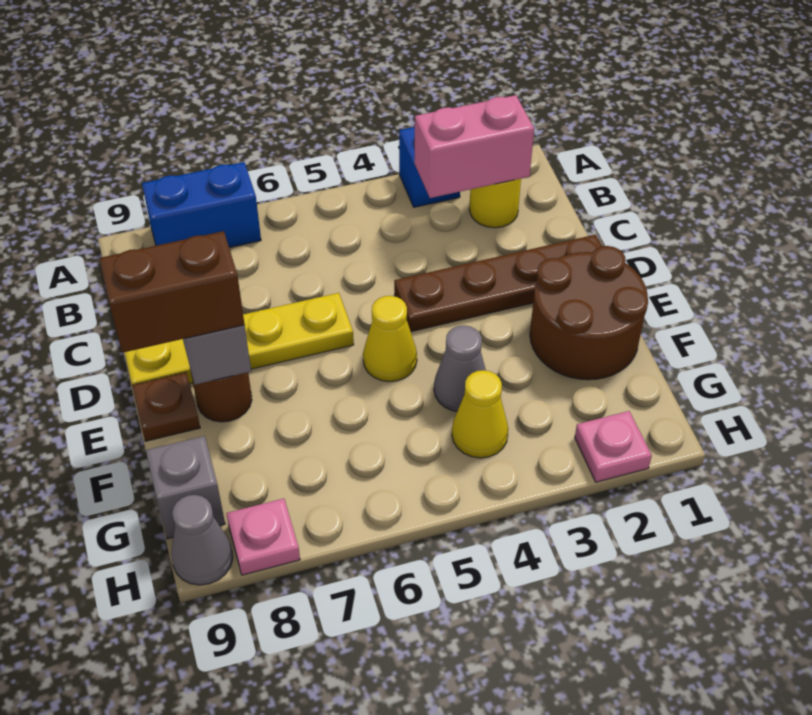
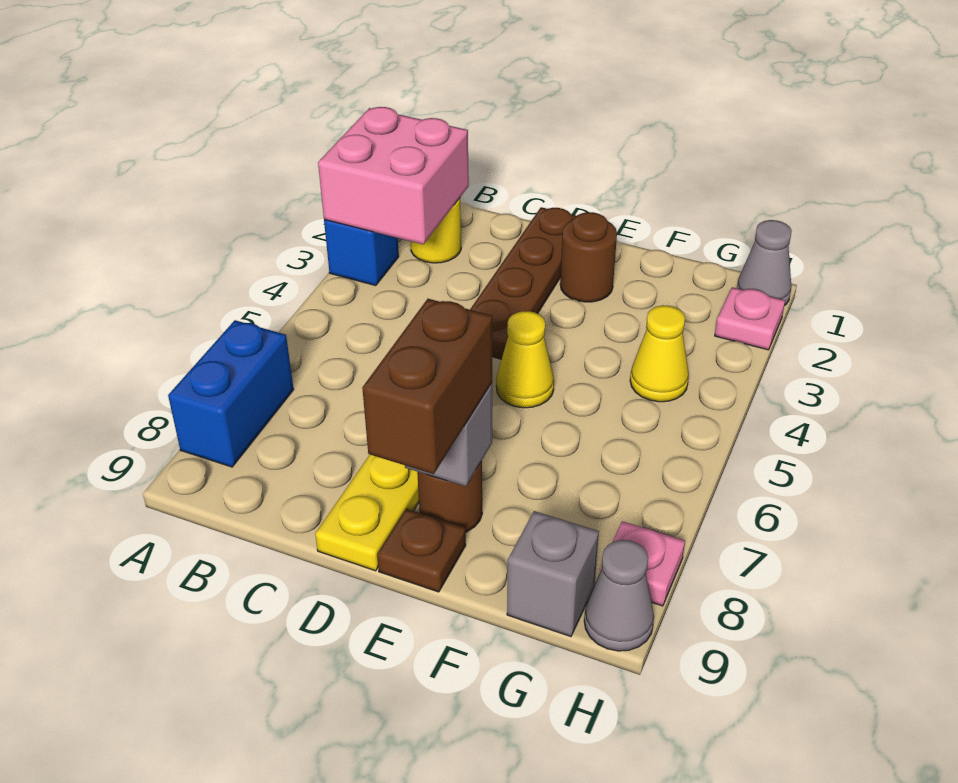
pink 1x2 brick [415,95,534,198] -> pink 2x2 brick [318,107,469,244]
brown 2x2 round brick [530,246,648,380] -> brown 1x1 round brick [560,212,617,302]
grey 1x1 cone [434,325,486,411] -> grey 1x1 cone moved to [737,220,792,306]

